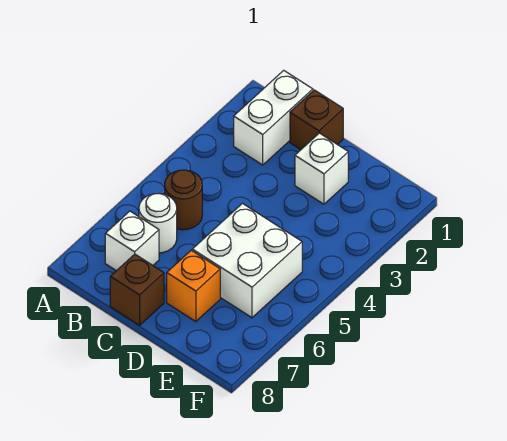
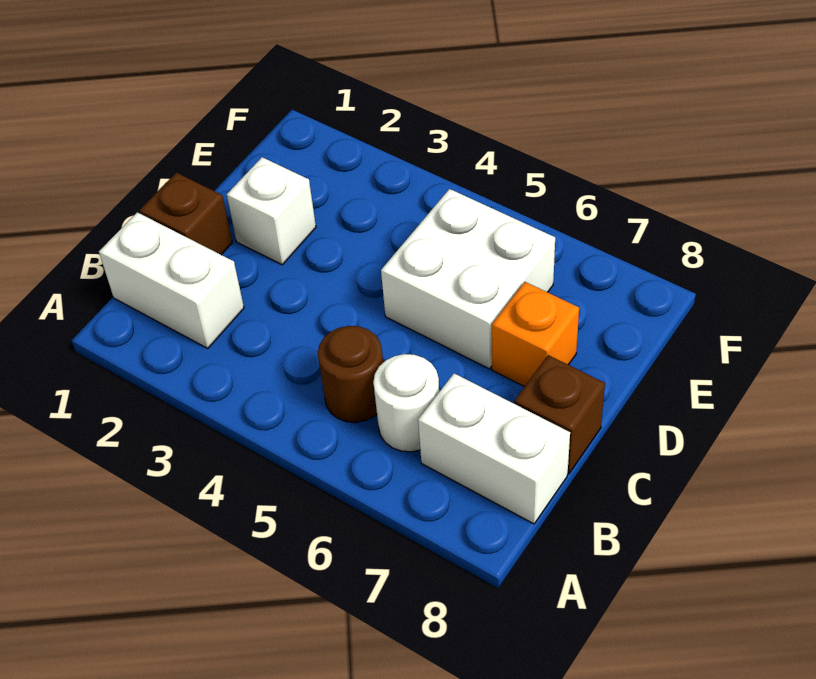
white 1x1 brick [105,211,159,271] -> white 1x2 brick [418,373,570,524]

